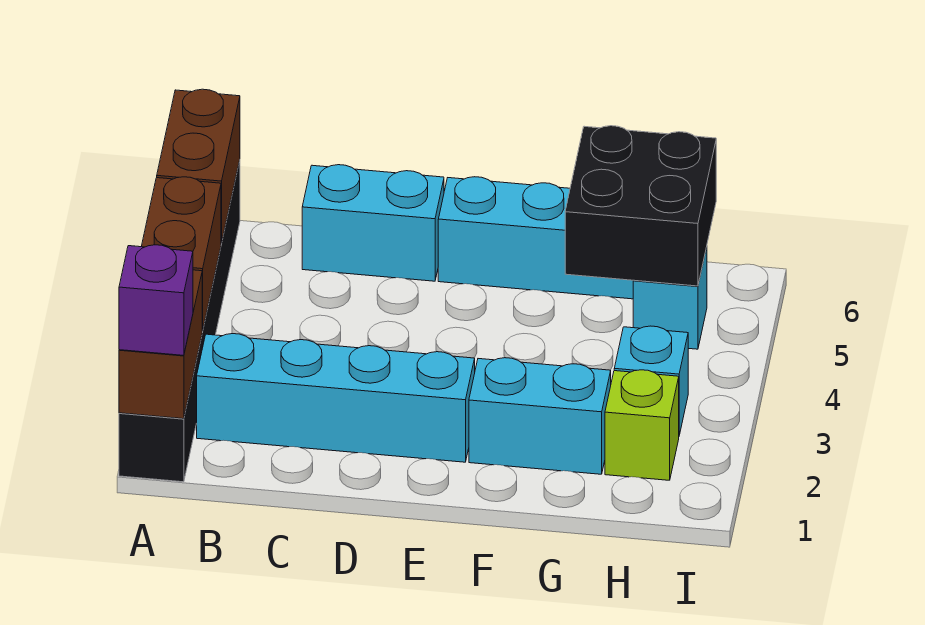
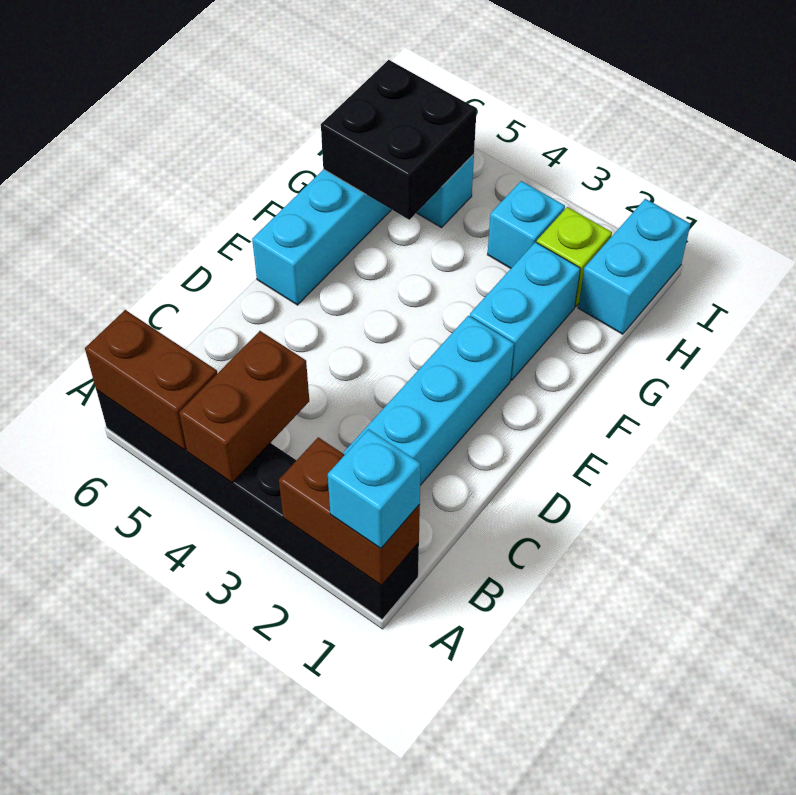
purple 1x1 brick [119,245,193,355] -> cyan 1x1 brick [328,429,421,549]
brown 1x2 brick [141,177,221,331] -> brown 1x2 brick turned to [179,331,309,483]
cyan 1x2 brick [302,165,444,281] -> cyan 1x2 brick moved to [578,199,691,334]

